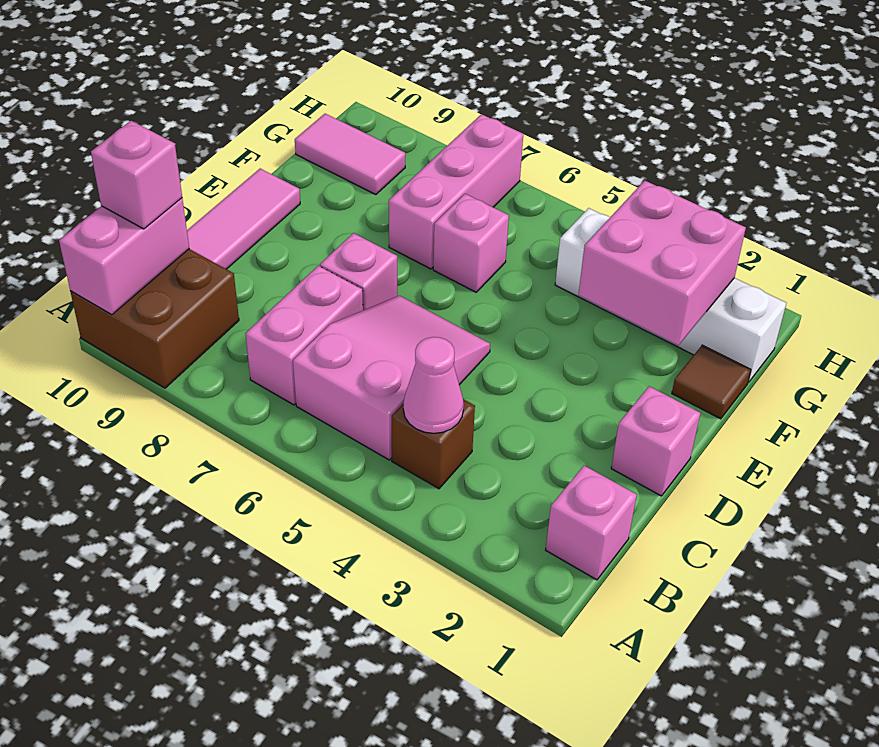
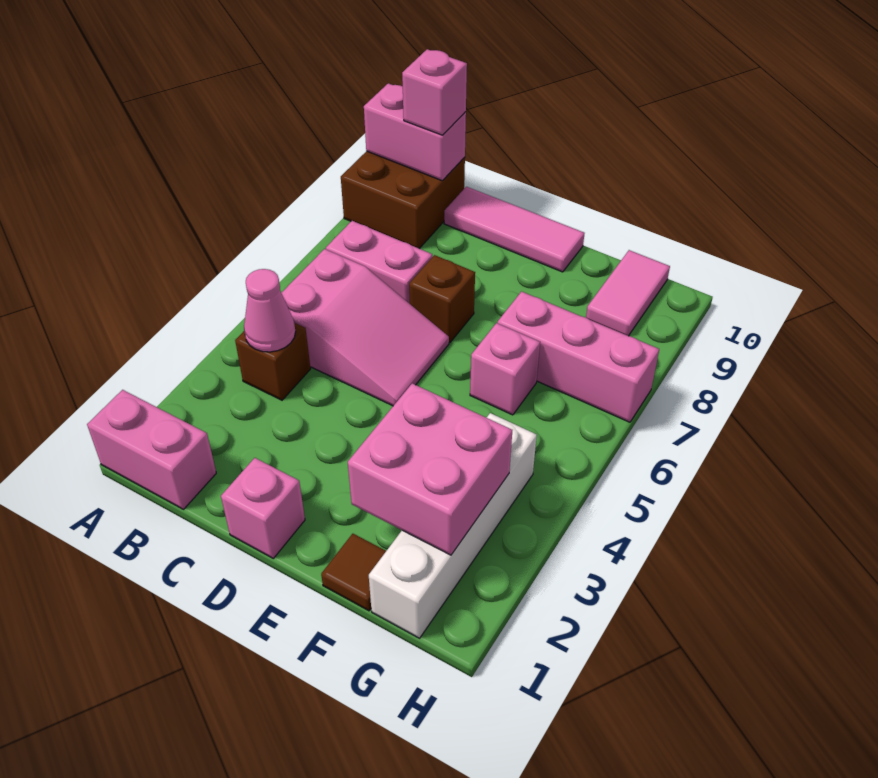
pink 1x1 brick [546,466,637,580] -> pink 1x2 brick [87,390,216,509]
pink 1x1 brick [320,233,397,310] -> brown 1x1 brick [409,255,475,342]

